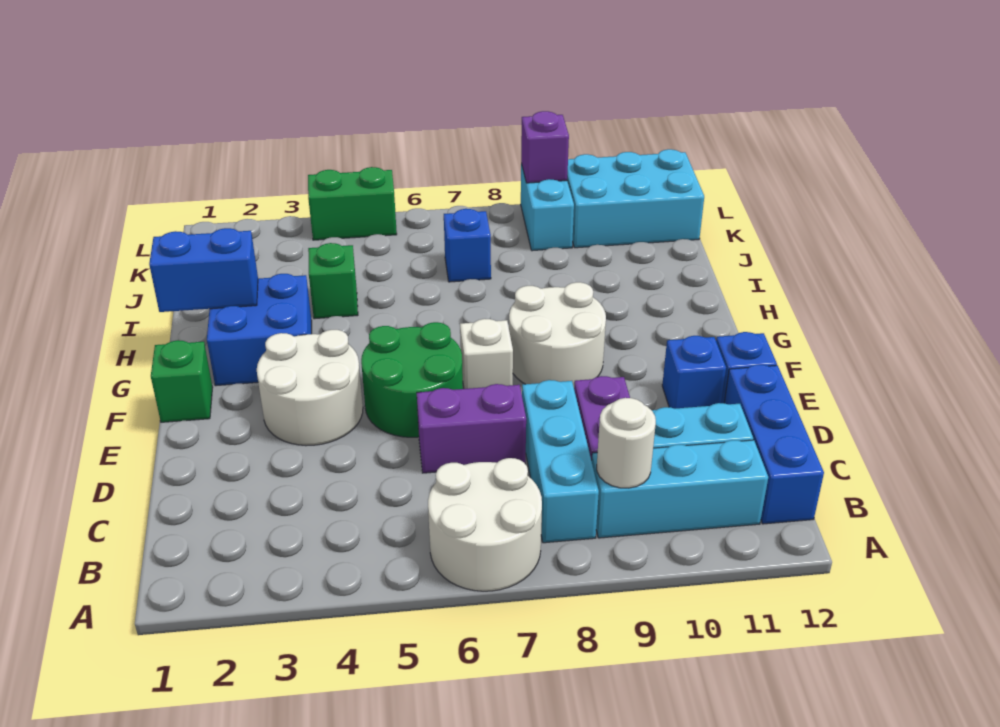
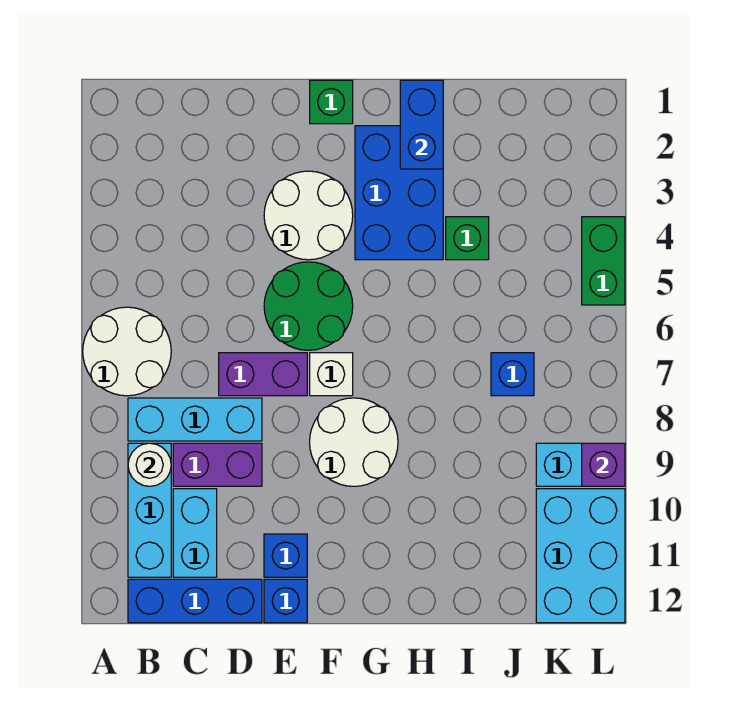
purple 1x2 brick [417,384,526,473] -> purple 1x2 brick turned to [219,353,307,396]
blue 2x2 brick [207,274,312,386] -> blue 2x3 brick [355,126,443,260]

